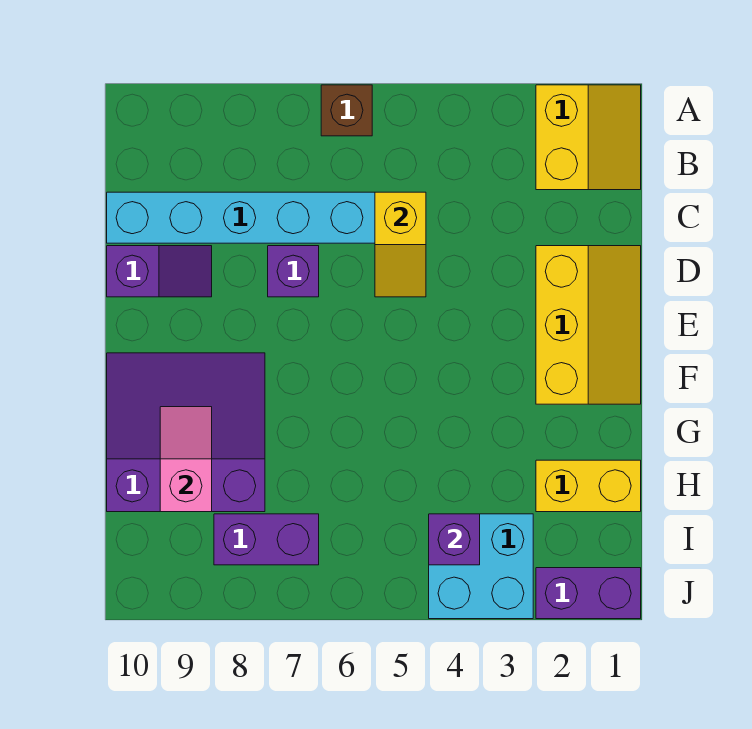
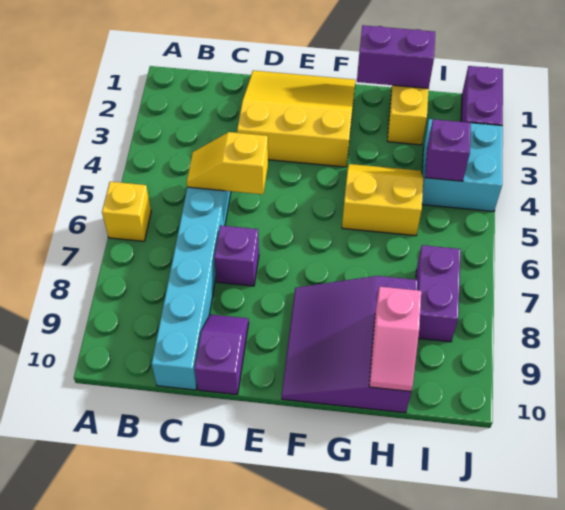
yellow 2x2 slope [536,85,641,190] -> yellow 2x2 slope moved to [342,164,423,236]
brown 1x1 brick [321,85,372,136] -> yellow 1x1 brick [102,182,151,241]
yellow 1x2 slope [375,192,426,297] -> yellow 1x2 slope turned to [187,132,268,194]
yellow 2x3 slope [536,246,641,404] -> yellow 3x3 slope [237,71,356,167]
none -> purple 1x2 brick [357,25,435,88]
pink 1x2 slope [160,407,212,512] -> pink 1x2 slope turned to [369,287,421,391]

